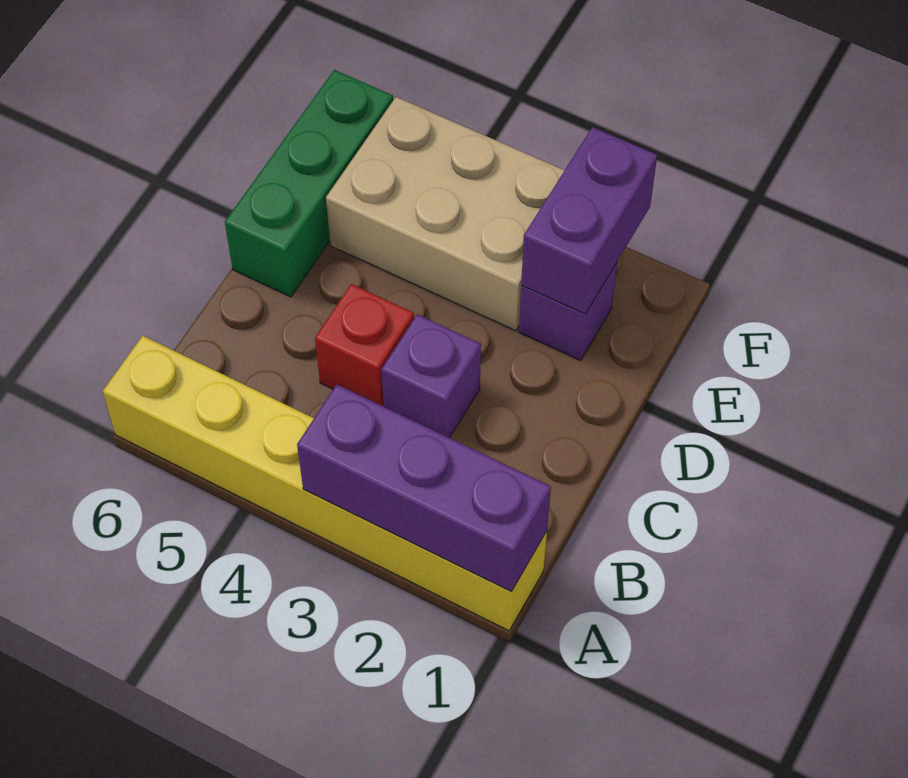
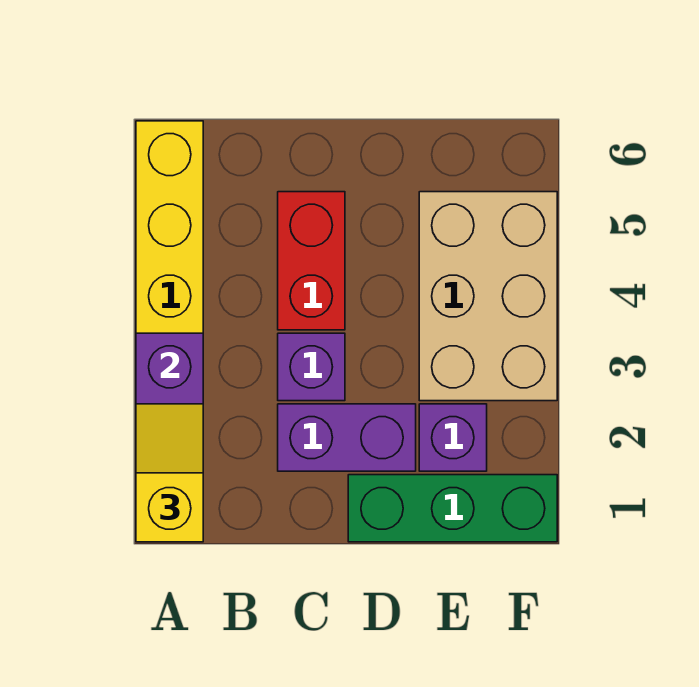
none -> yellow 1x2 slope [136,404,203,542]
red 1x1 brick [315,284,414,406] -> red 1x2 brick [278,192,345,330]
green 1x3 brick [225,70,393,297] -> green 1x3 brick moved to [348,475,557,542]
purple 1x2 brick [521,127,657,314] -> purple 1x2 brick moved to [278,404,416,471]

